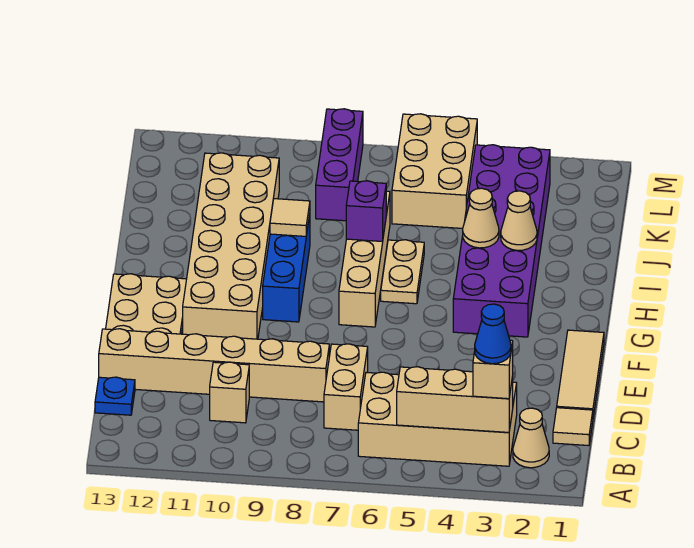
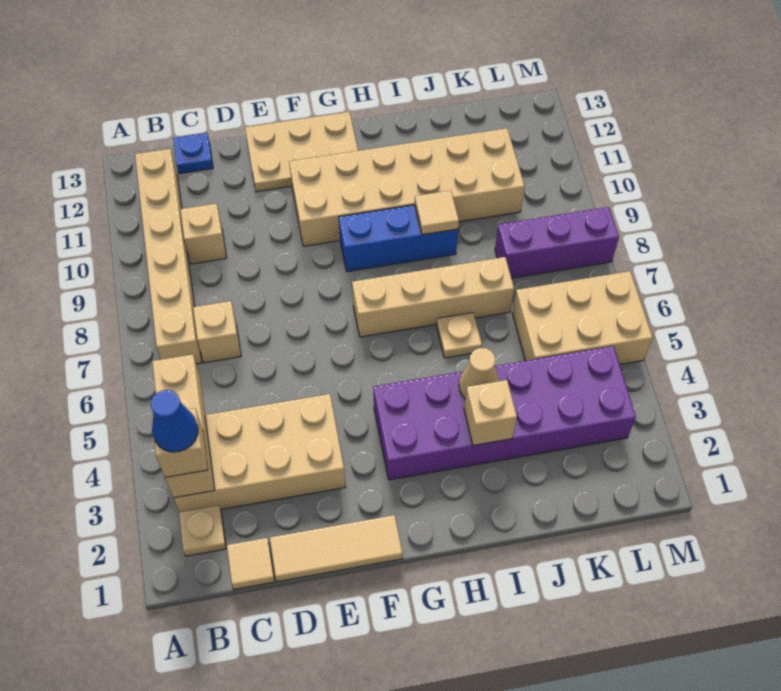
tan 1x1 cone [513,408,549,468] -> tan 1x1 plate [179,506,226,556]
tan 2x4 brick [358,372,517,466] -> tan 2x4 brick turned to [174,394,346,512]
tan 1x2 brick [324,344,368,430] -> tan 1x1 brick [193,301,241,363]
tan 1x6 brick [99,329,329,402] -> tan 1x6 brick moved to [135,149,202,364]
tan 1x2 plate [381,240,424,304] -> tan 1x1 plate [437,313,482,358]
tan 1x1 cone [501,191,537,250] -> tan 1x1 brick [464,380,517,445]
purple 1x1 brick [346,181,386,242] -> none

